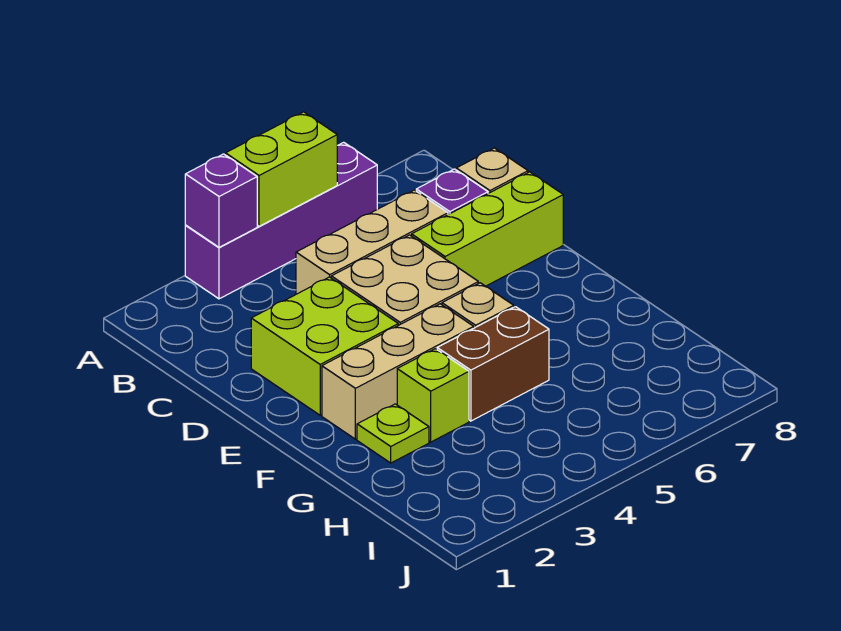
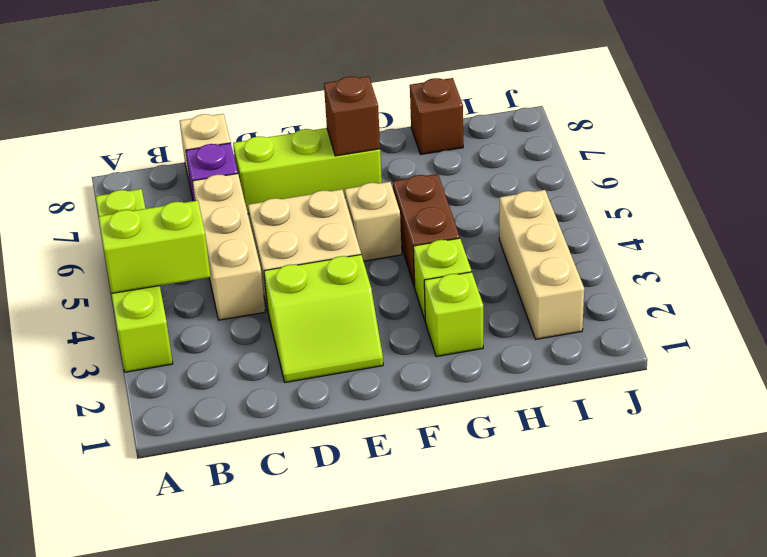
purple 1x4 brick [185,142,377,299] -> lime 1x4 brick [96,189,173,372]
purple 1x1 brick [185,154,257,247] -> none
lime 1x2 brick [226,112,337,226] -> lime 1x2 brick turned to [98,200,210,294]
lime 2x2 brick [251,277,398,415] -> lime 2x2 slope [264,255,383,383]
lime 1x3 brick [412,172,563,286] -> lime 1x3 brick turned to [233,128,382,214]
tan 1x3 brick [322,304,474,439] -> tan 1x3 brick moved to [499,190,584,339]
none -> brown 1x1 brick [324,76,380,156]
lime 1x1 plate [357,404,429,463] -> lime 1x1 brick [424,272,483,357]
none -> brown 1x1 brick [410,78,463,154]

